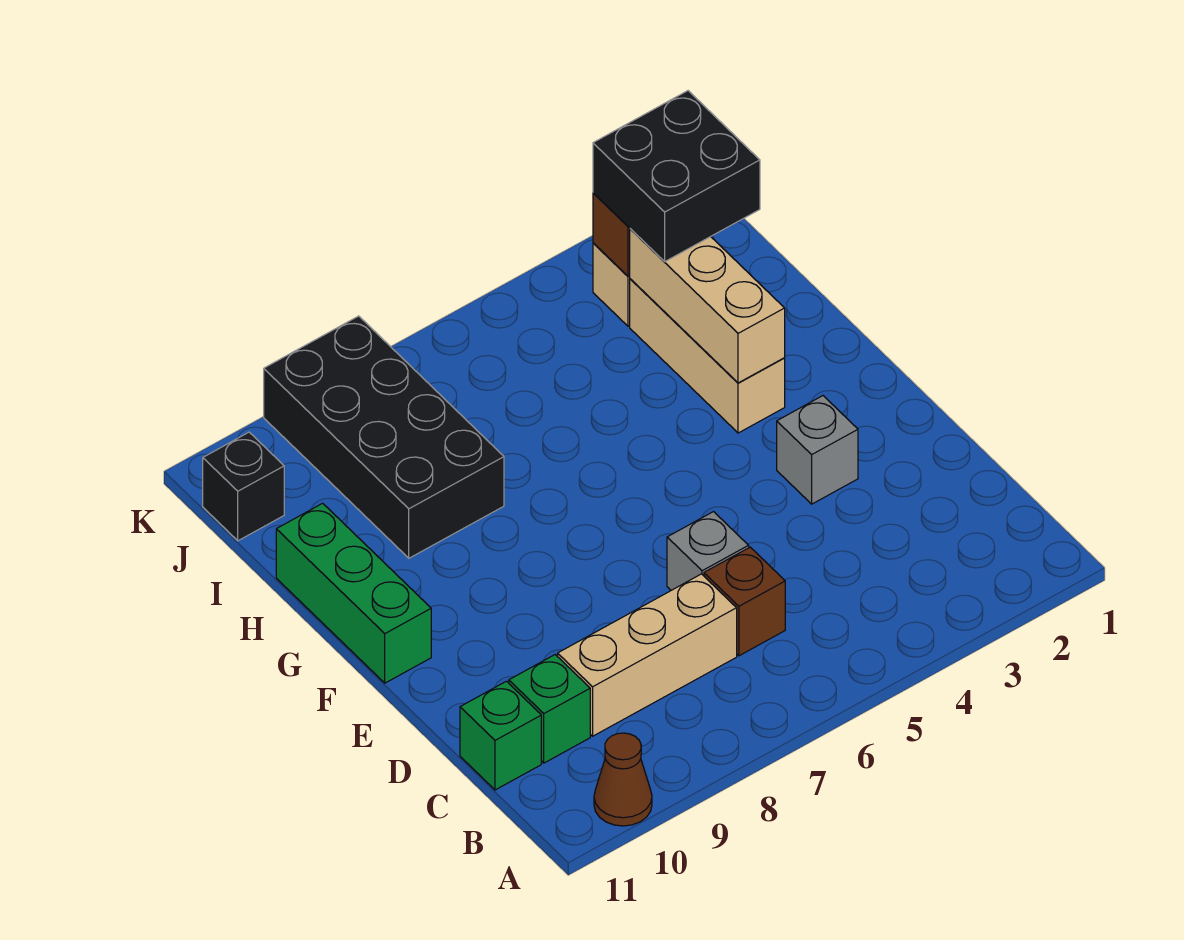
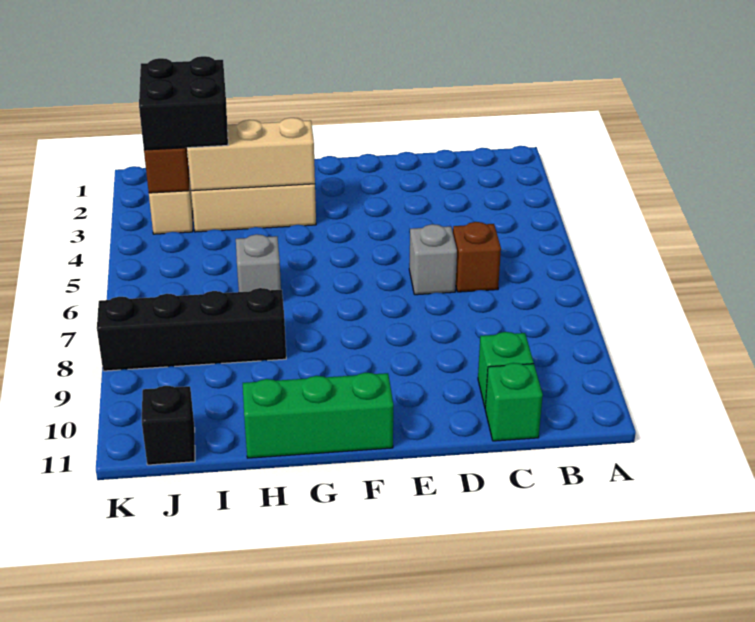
brown 1x1 cone [594,733,652,826] -> none
tan 1x3 brick [558,574,737,736] -> none
grey 1x1 brick [777,396,858,504] -> grey 1x1 brick moved to [236,234,281,292]
black 2x4 brick [264,316,504,558] -> black 1x4 brick [97,288,286,371]

